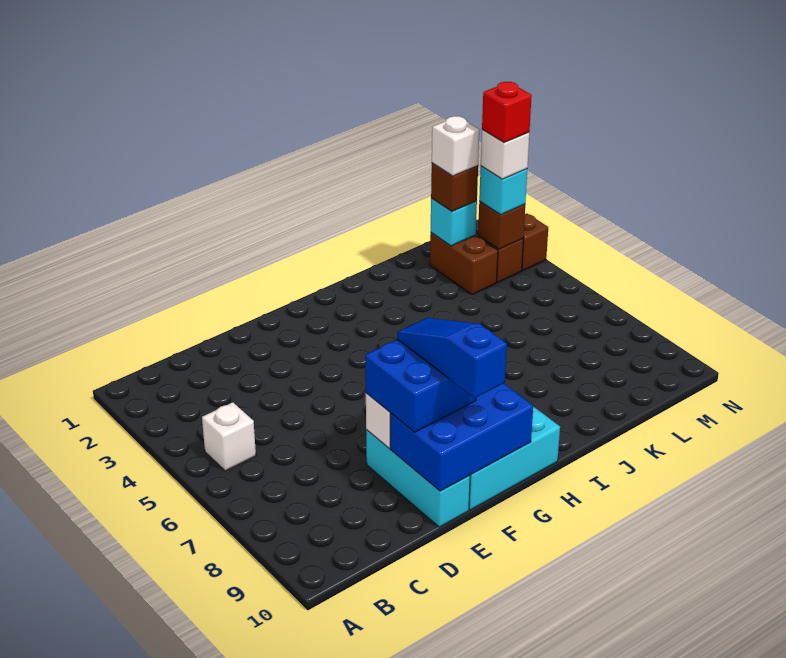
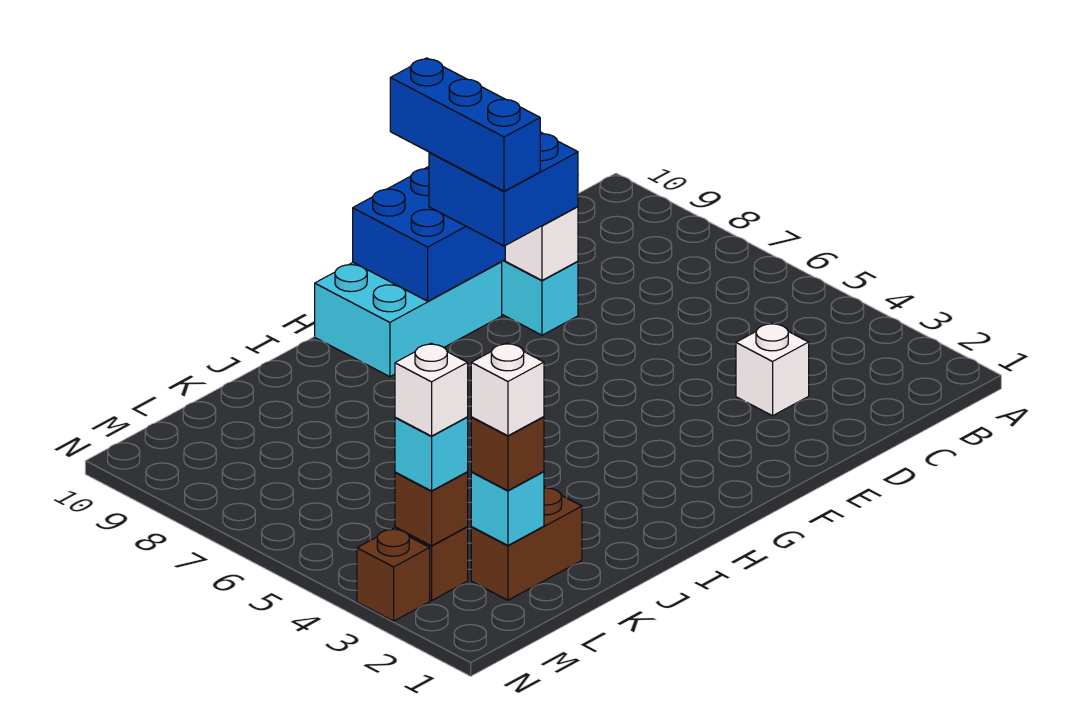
white 1x1 brick [202,402,256,471] -> white 1x1 brick moved to [736,323,809,416]
blue 1x3 slope [397,318,507,398] -> blue 1x3 brick [390,58,540,191]
brown 1x2 brick [430,233,498,295] -> brown 1x2 brick turned to [471,487,582,600]
red 1x1 brick [482,82,532,143] -> none

